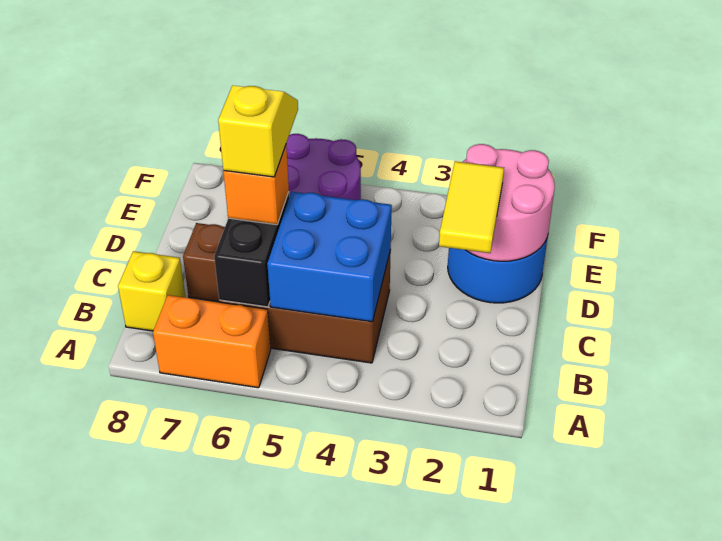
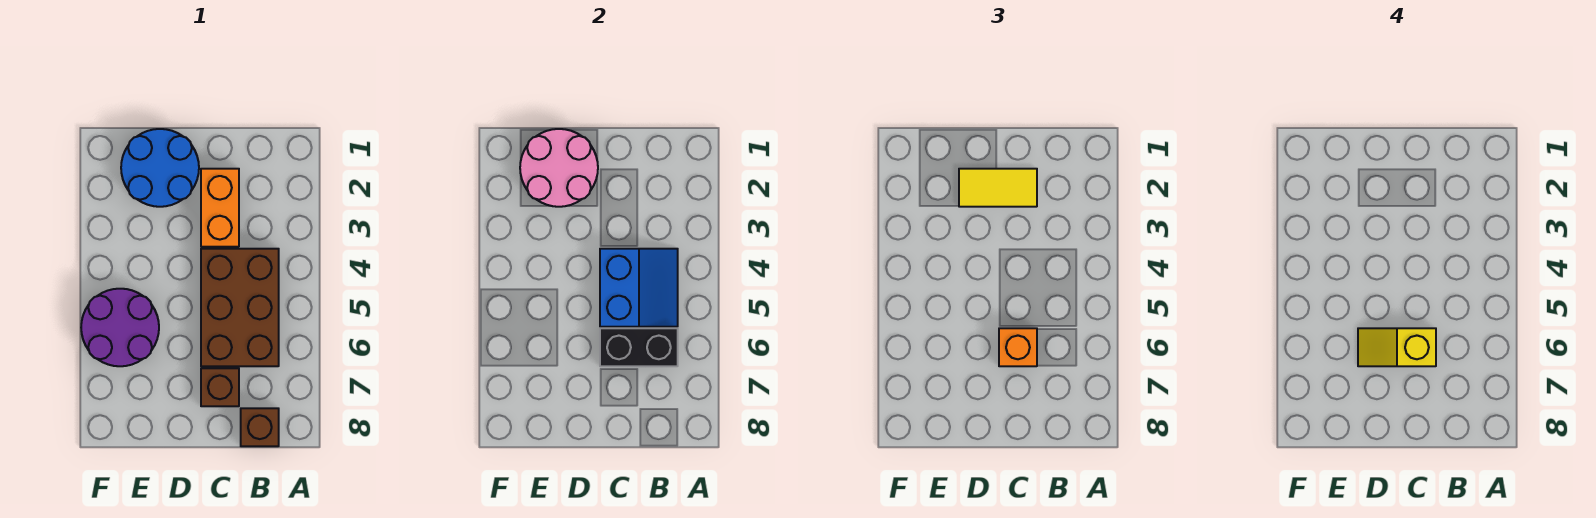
orange 1x2 brick [153,295,271,388] -> orange 1x2 brick moved to [201,169,239,247]
blue 2x2 brick [267,192,392,322] -> blue 2x2 slope [600,249,678,327]
yellow 1x1 brick [118,251,185,331] -> brown 1x1 brick [241,408,279,446]

